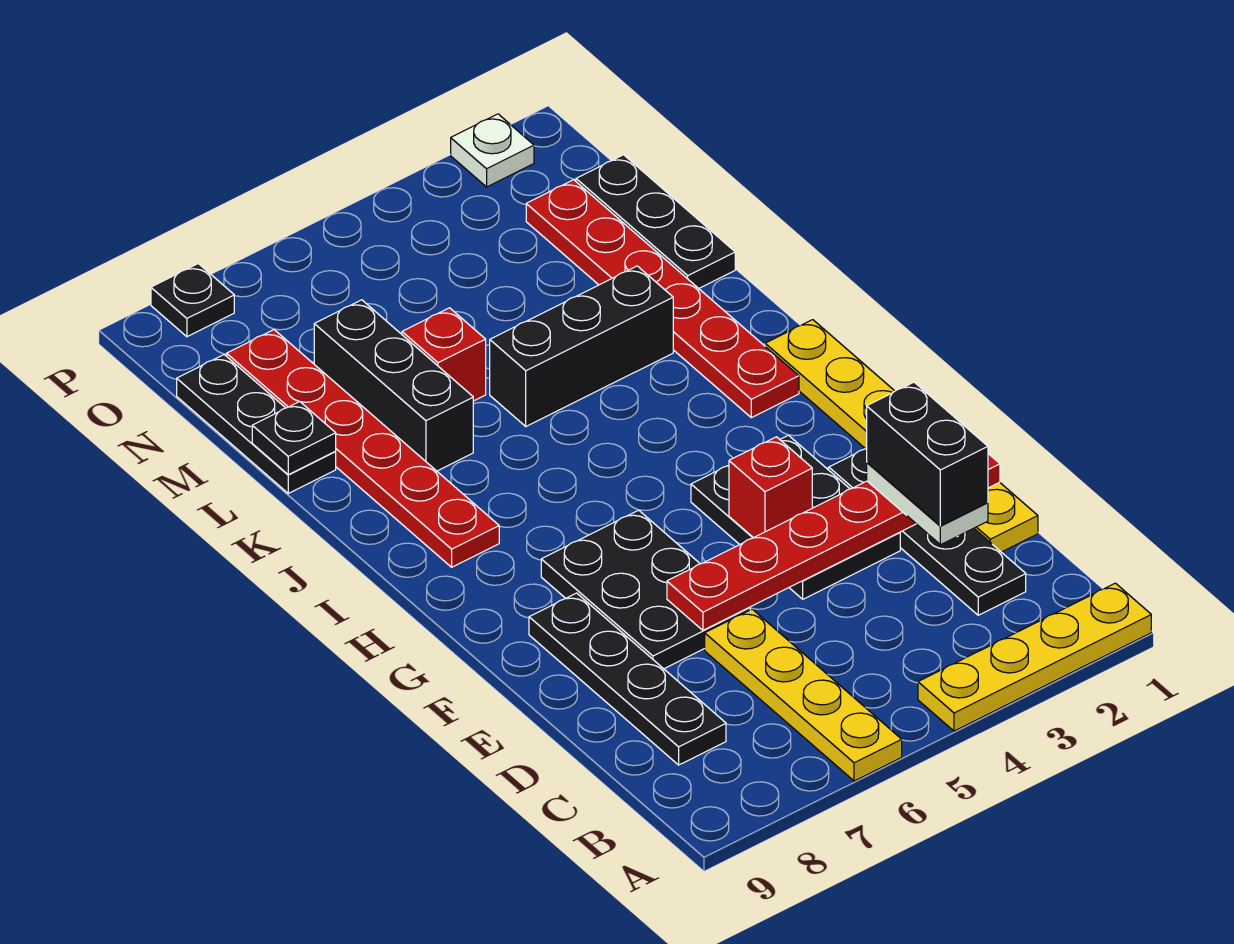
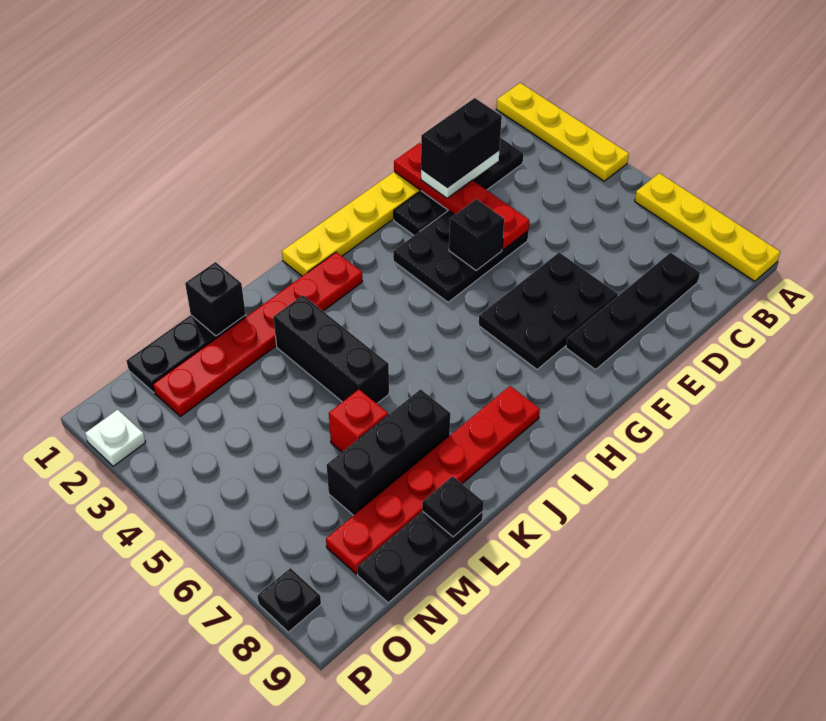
yellow 1x4 plate [705,609,902,781] -> yellow 1x4 plate turned to [635,173,780,281]
red 1x6 plate [667,454,1000,630] -> red 1x4 plate [394,143,529,250]
red 1x1 brick [729,437,812,538] -> black 1x1 brick [449,199,504,270]
none -> black 1x1 brick [185,262,246,336]

